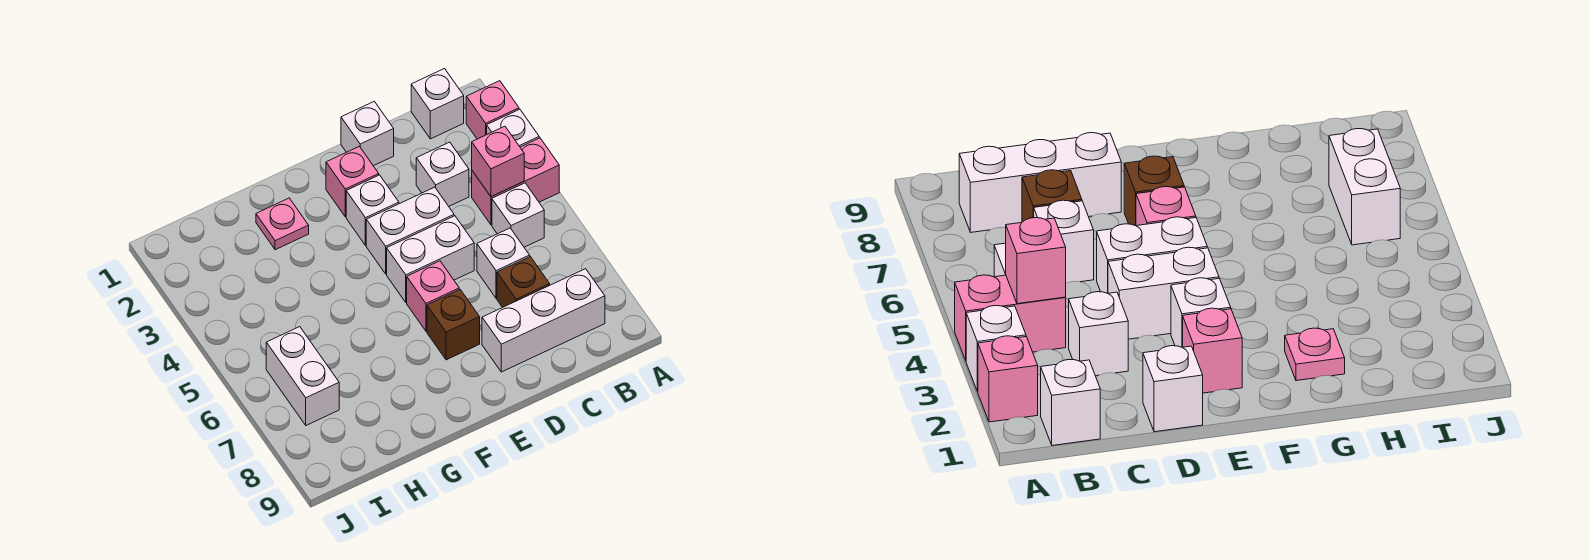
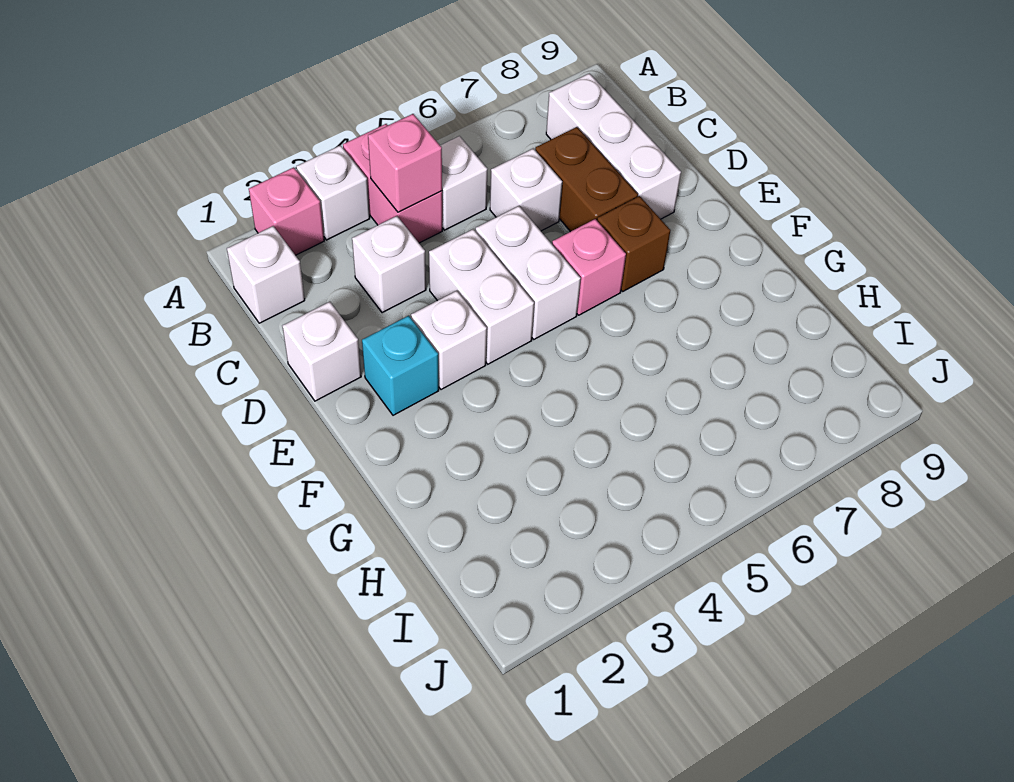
brown 1x1 brick [497,257,550,307] -> brown 1x2 brick [535,127,638,232]
pink 1x1 brick [326,146,379,217] -> cyan 1x1 brick [362,316,439,415]
pink 1x1 plate [256,198,309,250] -> none
white 1x2 brick [266,327,339,425] -> none

